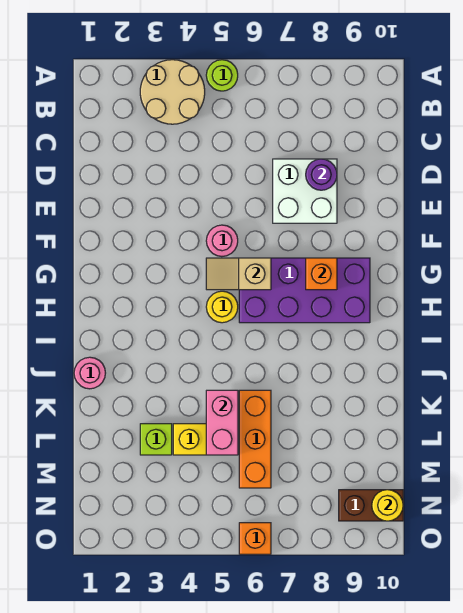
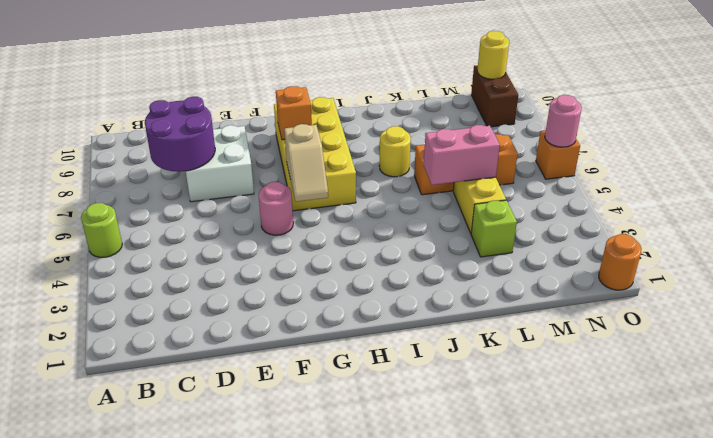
tan 2x2 round brick [140,60,205,124] -> none
purple 1x1 round brick [306,159,337,190] -> purple 2x2 round brick [145,97,215,172]
purple 2x4 brick [239,258,370,323] -> yellow 2x4 brick [274,97,356,211]
yellow 1x1 round brick [206,291,238,323] -> yellow 1x1 round brick moved to [379,126,411,177]
pink 1x1 round brick [74,357,105,389] -> pink 1x1 round brick moved to [545,95,582,147]
none -> orange 1x1 round brick [599,234,642,290]

